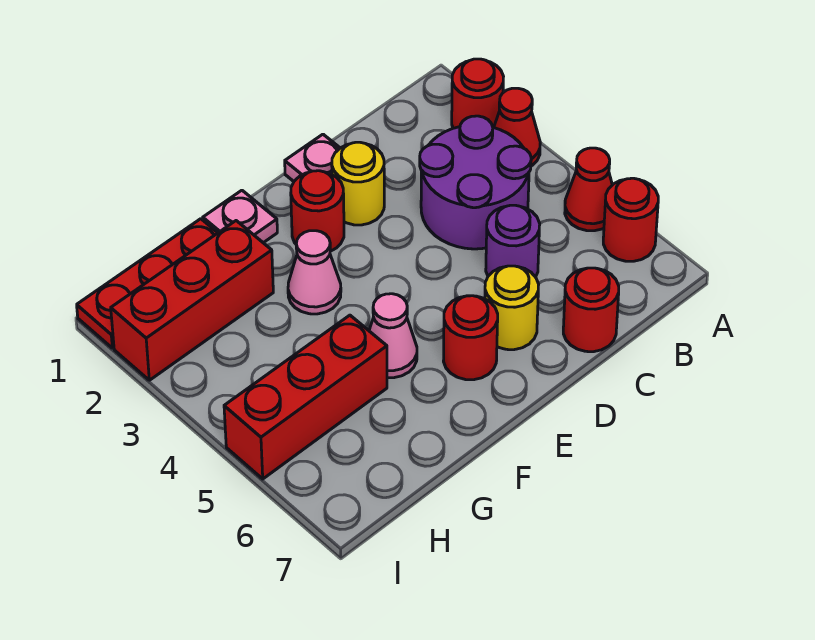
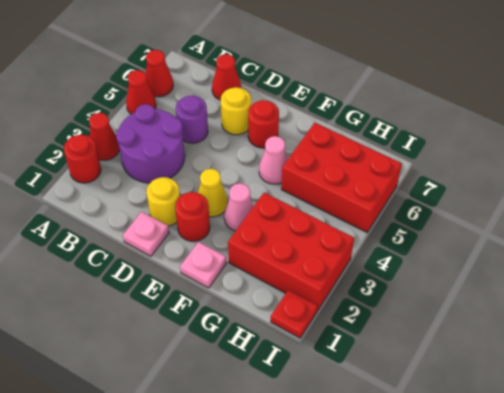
red 1x1 round brick [603,178,658,261] -> red 1x1 cone [146,50,173,97]
red 1x1 round brick [563,268,619,352] -> red 1x1 cone [212,54,241,100]
none -> yellow 1x1 cone [198,169,228,217]
red 1x3 plate [77,219,217,348] -> red 1x1 plate [271,290,318,338]
red 1x3 brick [111,221,273,380] -> red 2x3 brick [228,193,354,310]
red 1x3 brick [224,315,387,479] -> red 2x3 brick [281,123,402,232]

